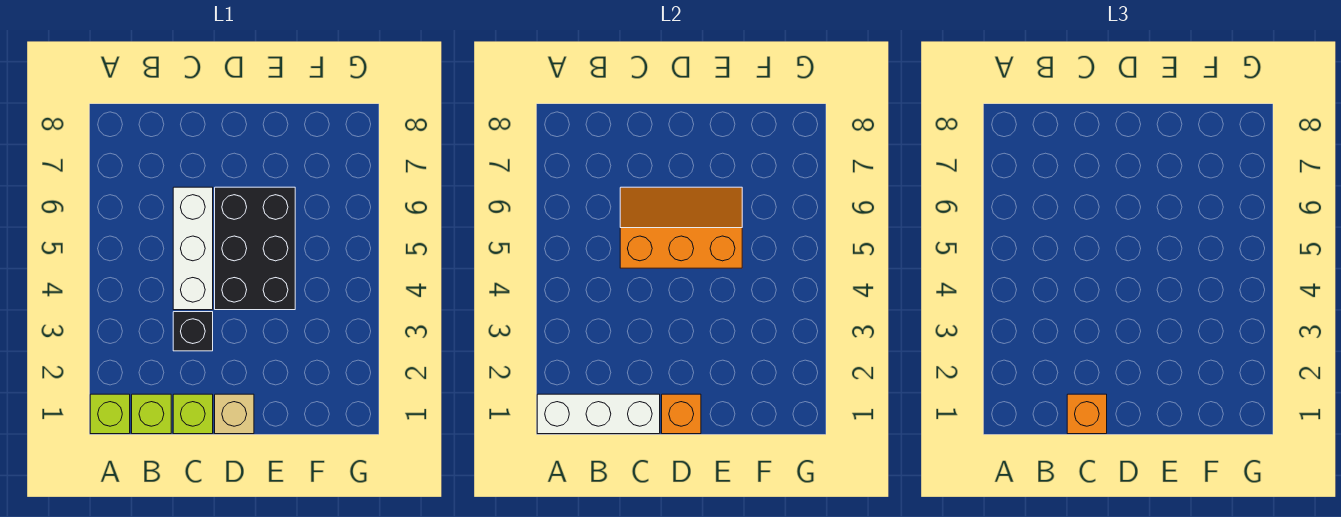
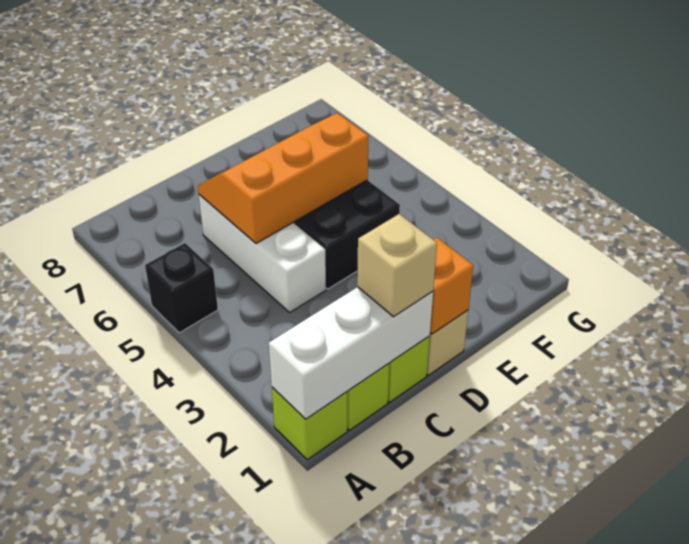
orange 1x1 brick [1067,394,1107,434] -> tan 1x1 brick [357,214,437,317]
black 1x1 brick [173,312,213,351] -> black 1x1 brick moved to [145,243,218,333]

